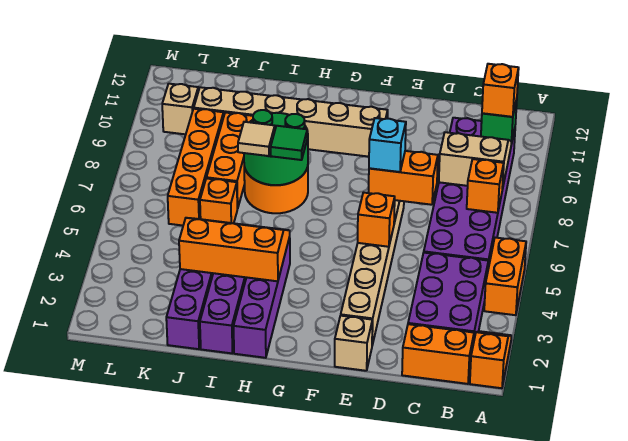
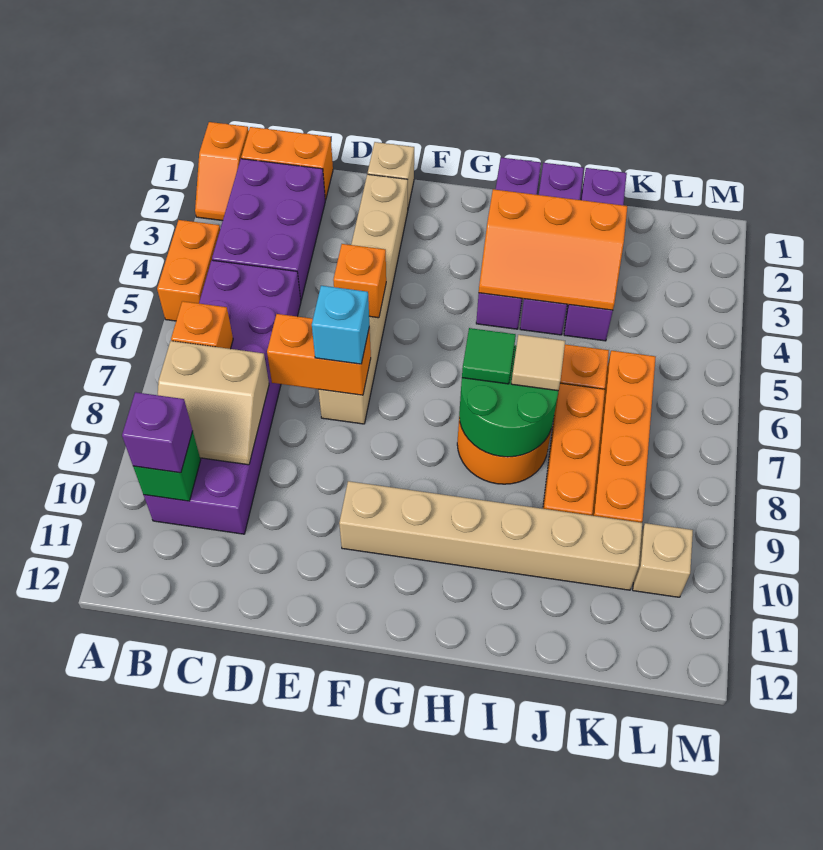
orange 1x1 brick [482,64,519,117] -> purple 1x1 brick [122,392,193,473]

